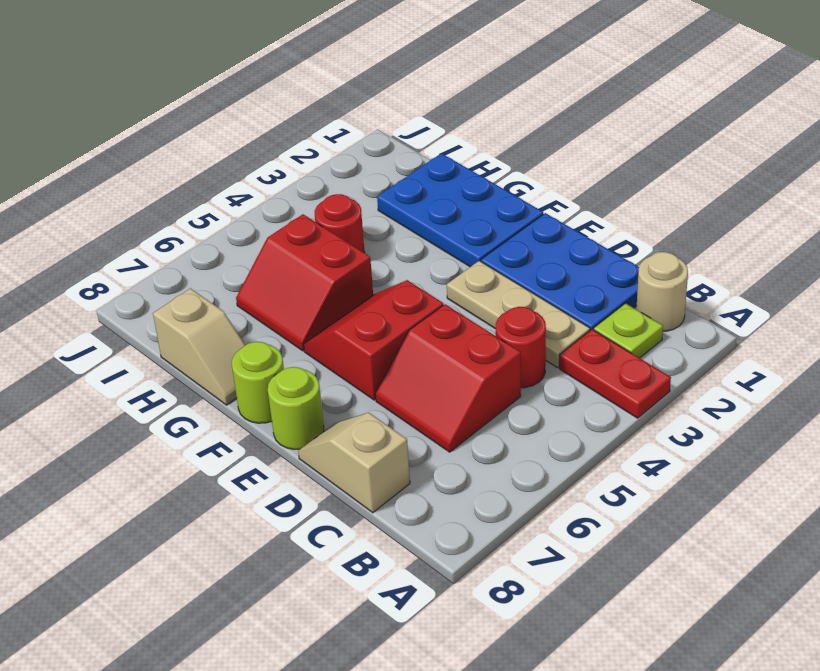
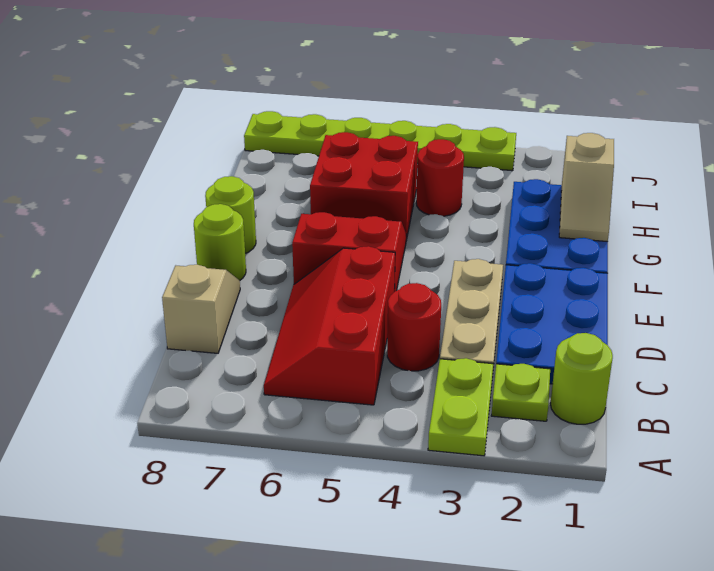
red 1x2 plate [559,329,671,418] -> lime 1x2 plate [428,358,493,456]
tan 1x1 round brick [636,252,688,331] -> lime 1x1 round brick [550,333,613,424]
red 2x2 slope [375,304,521,452] -> red 2x3 slope [264,246,395,405]
red 2x2 slope [236,214,373,351] -> red 2x2 brick [310,132,418,240]
tan 1x2 slope [153,288,245,405] -> tan 1x2 slope moved to [559,133,614,242]
none -> lime 1x6 plate [244,111,516,171]

